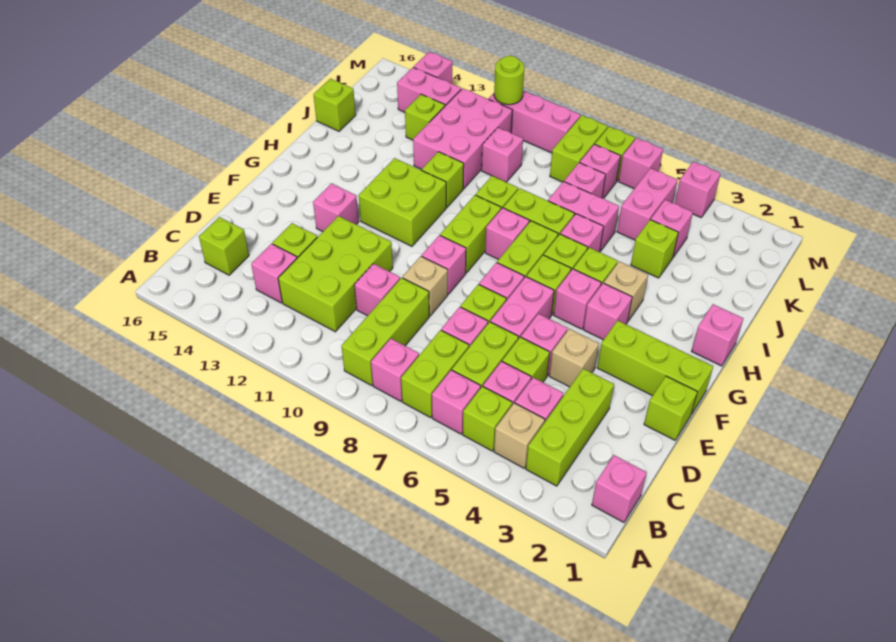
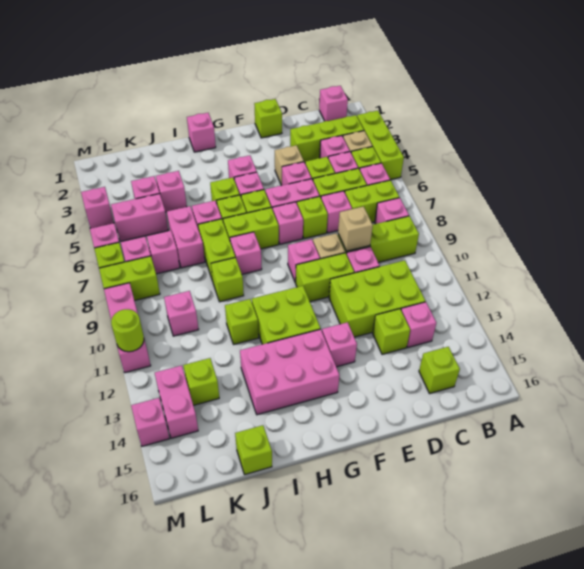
lime 1x3 brick [597,320,713,414] -> lime 1x3 brick moved to [357,111,404,180]
lime 1x2 brick [440,195,501,273] -> lime 1x2 brick moved to [296,253,354,302]
tan 1x1 brick [604,261,648,321] -> tan 1x1 brick moved to [338,207,373,251]
lime 1x1 brick [631,220,678,278] -> pink 1x1 brick [156,171,187,212]
pink 2x3 brick [413,88,512,189] -> pink 2x3 brick moved to [240,329,339,415]

